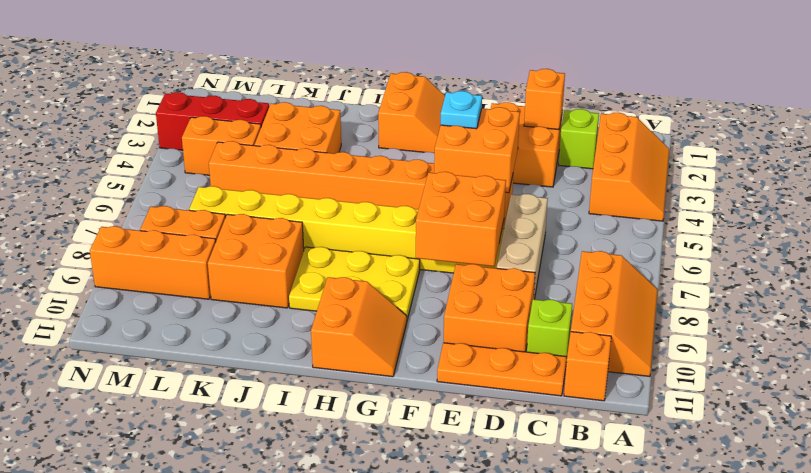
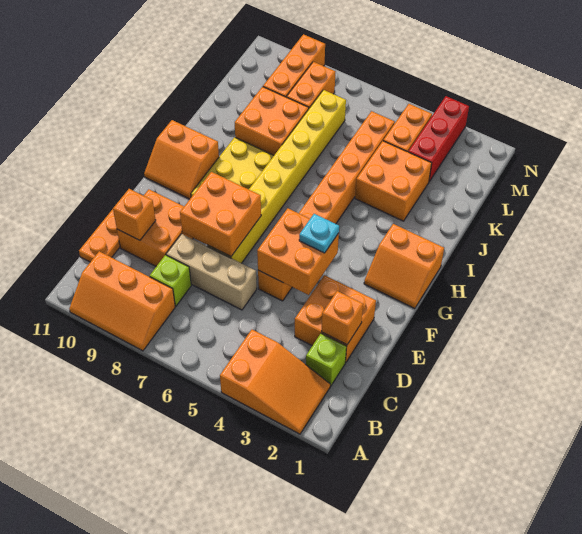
orange 2x3 slope [589,113,669,221] -> orange 2x3 slope turned to [220,330,330,434]
orange 1x1 brick [564,332,611,401] -> orange 1x1 brick moved to [113,189,156,240]
lime 1x1 brick [527,299,572,362] -> lime 1x1 brick moved to [150,255,191,306]

